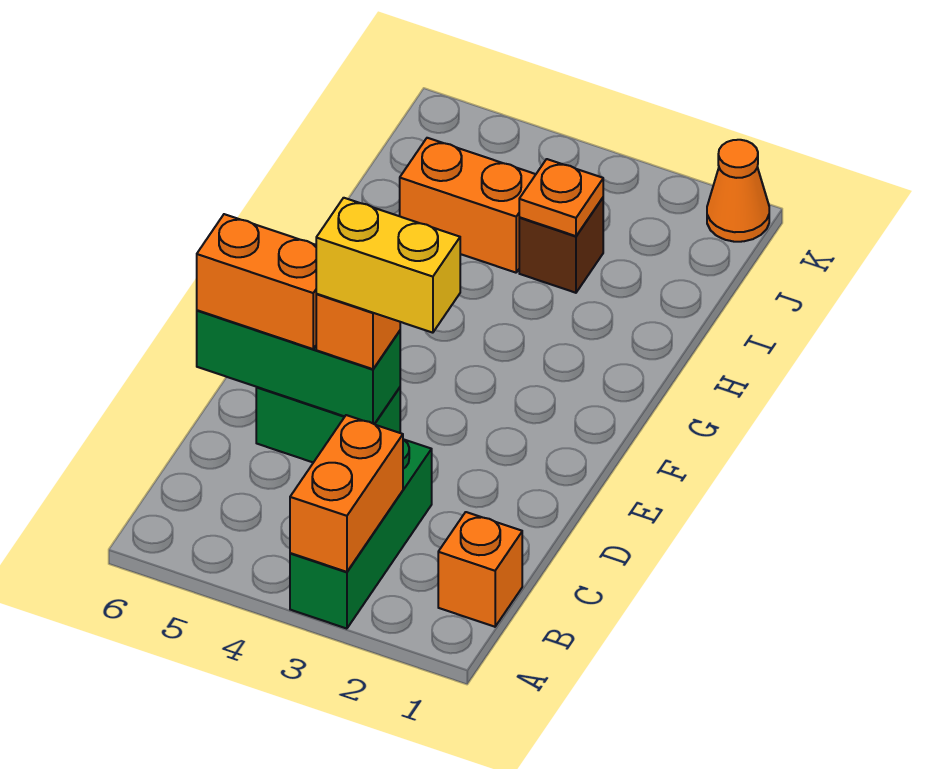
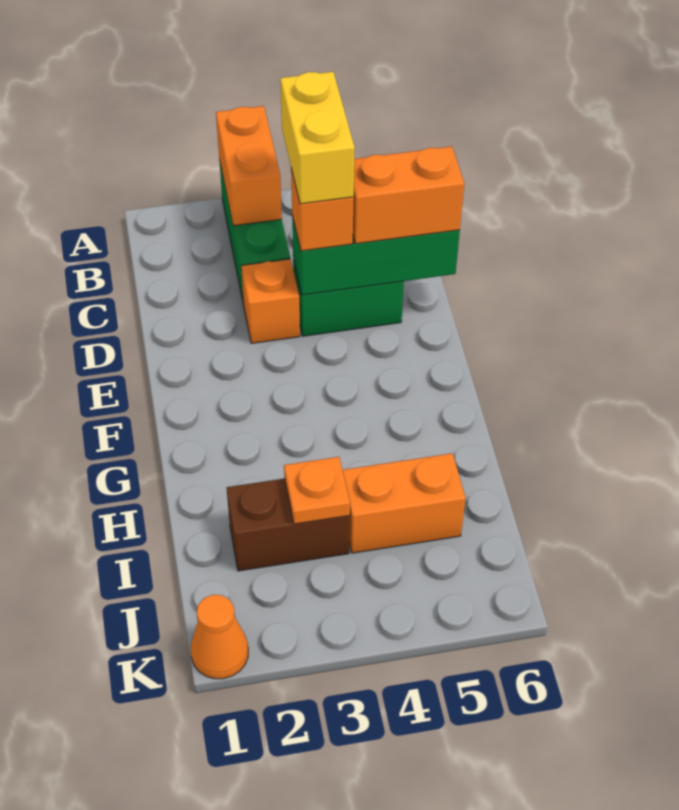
orange 1x1 brick [438,512,522,627] -> orange 1x1 brick moved to [241,259,300,343]
yellow 1x2 brick [316,198,460,333] -> yellow 1x2 brick turned to [280,72,355,204]
brown 1x1 brick [519,198,603,293] -> brown 1x2 brick [227,479,350,571]

